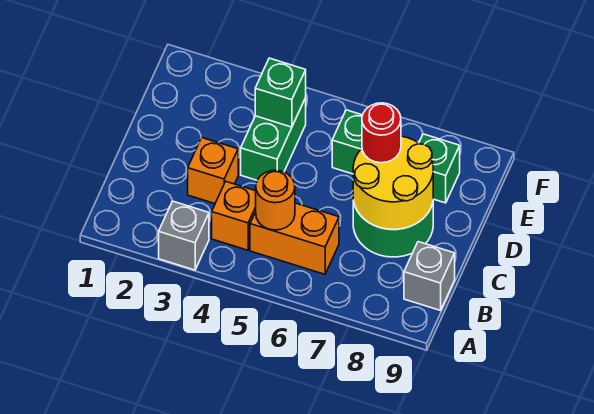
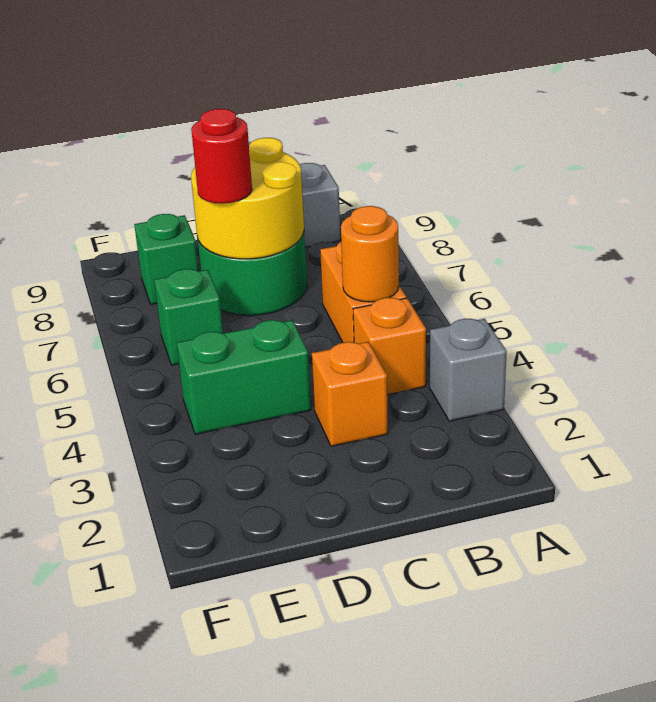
green 1x1 brick [255,58,306,127] -> none

